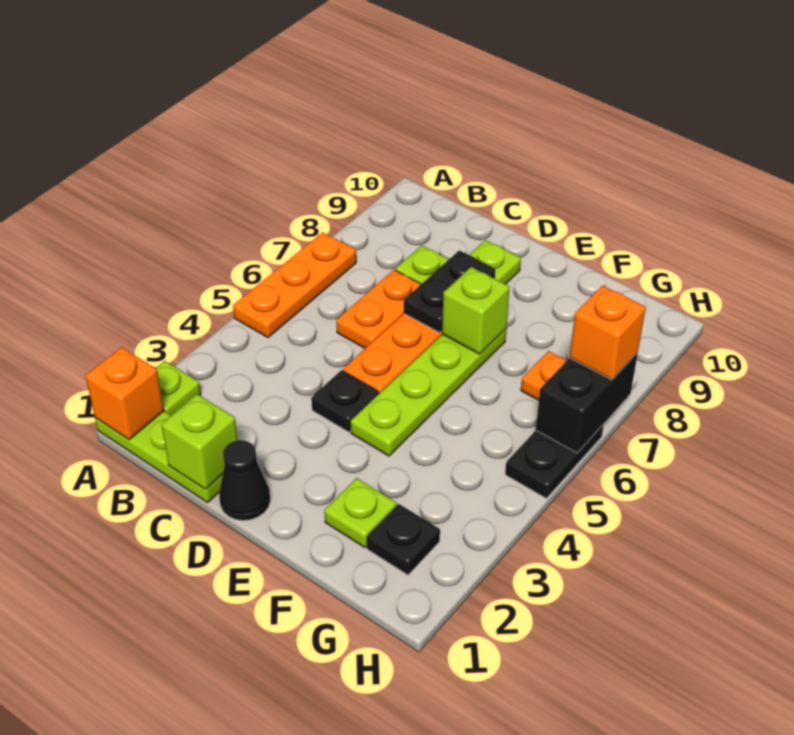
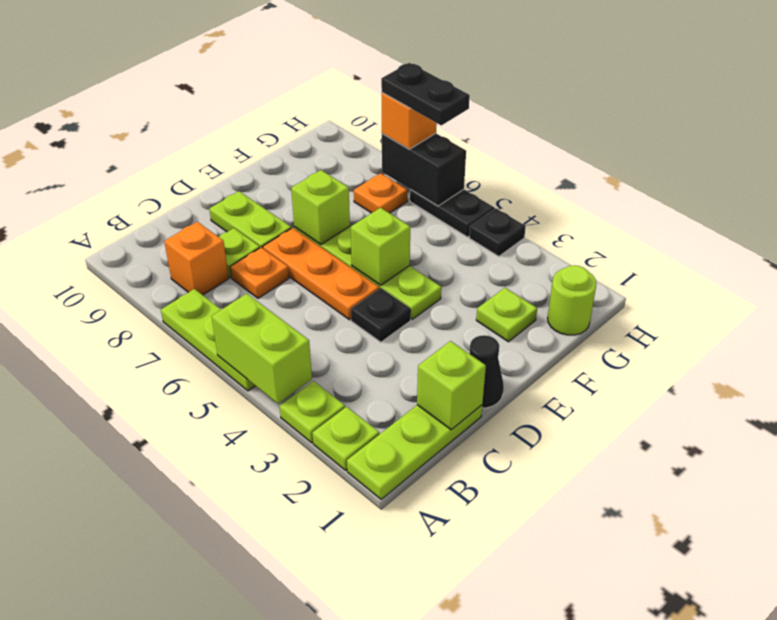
orange 1x1 brick [85,347,164,439] -> orange 1x1 brick moved to [164,222,229,295]
none -> lime 1x1 plate [280,381,345,443]
none -> lime 1x2 brick [212,294,312,404]
orange 1x3 plate [233,232,356,338] -> lime 1x3 plate [161,289,255,391]
orange 1x2 plate [336,270,421,348] -> orange 1x1 plate [230,247,289,298]
black 1x2 plate [404,250,495,333] -> black 1x2 plate moved to [381,63,470,125]
none -> lime 1x1 brick [351,208,410,285]
none -> lime 1x1 round brick [547,265,596,335]
black 1x1 plate [367,504,440,575] -> black 1x1 plate moved to [469,208,526,256]

